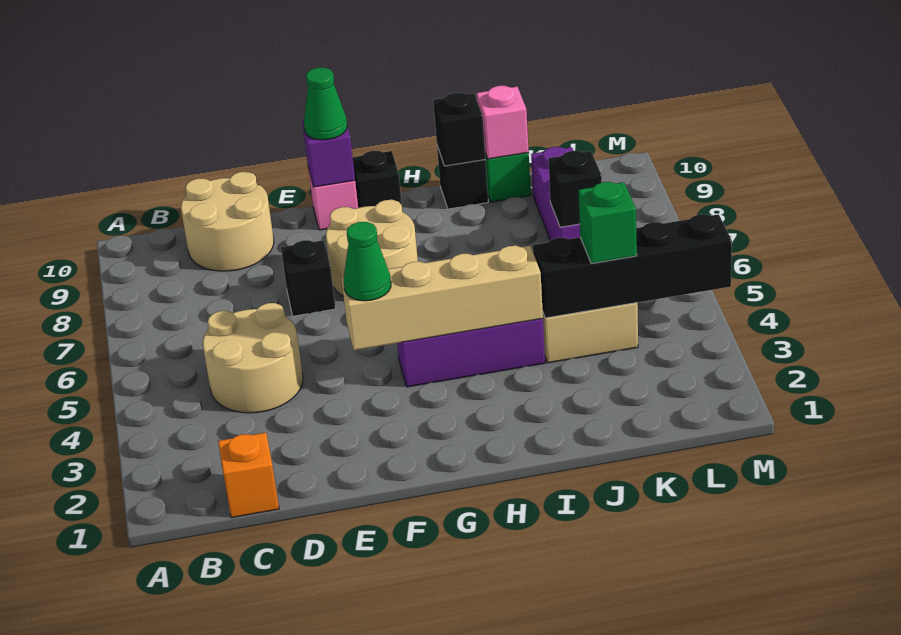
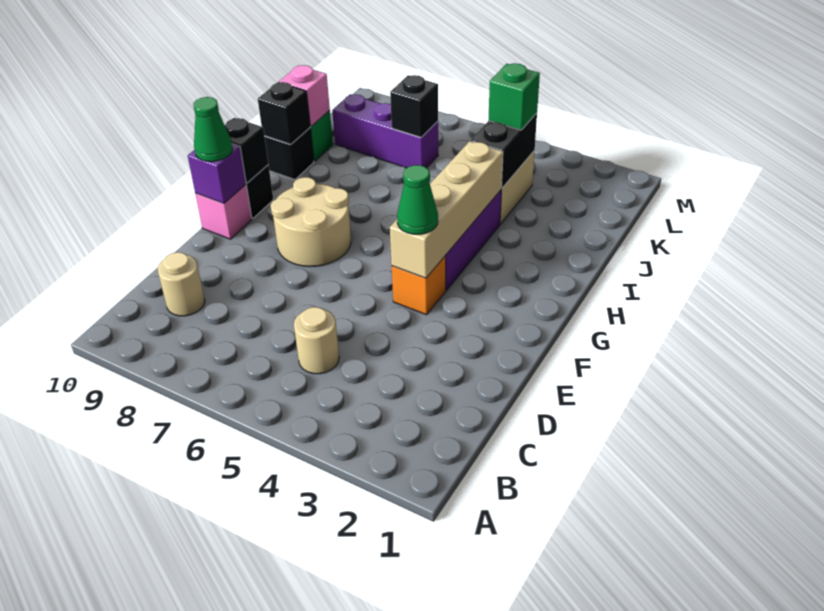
orange 1x1 brick [218,433,279,518] -> orange 1x1 brick moved to [392,257,446,315]
tan 2x2 round brick [203,303,303,413] -> tan 1x1 round brick [294,307,339,374]
tan 2x2 round brick [181,172,274,271] -> tan 1x1 round brick [158,252,205,316]
black 1x1 brick [281,240,336,316] -> black 1x1 brick moved to [225,118,268,183]
black 1x4 brick [533,214,732,318] -> black 1x2 brick [471,113,537,188]

